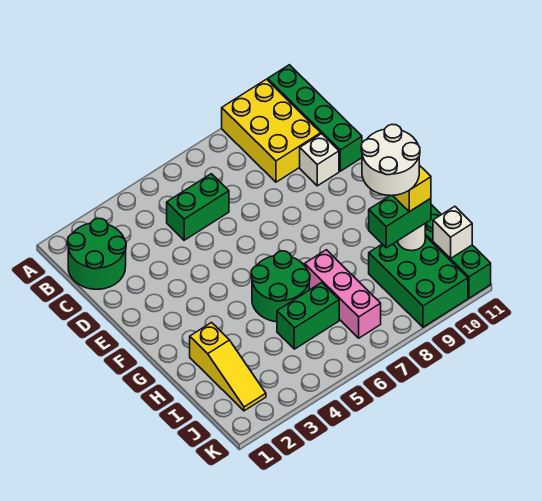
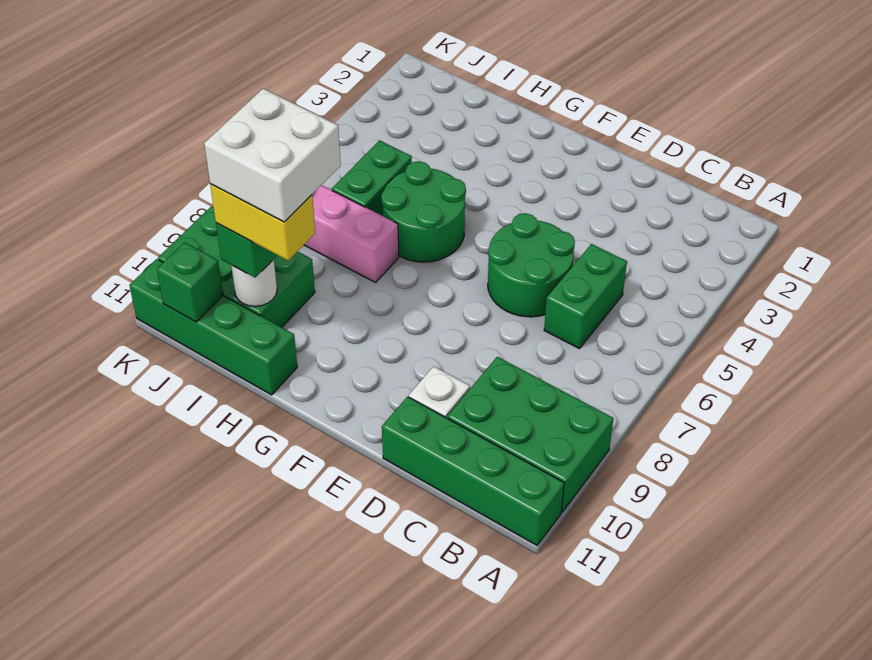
yellow 2x3 brick [222,79,321,182] -> green 2x3 brick [447,357,613,512]
green 2x2 round brick [67,218,126,289] -> green 2x2 round brick moved to [488,213,575,317]
yellow 1x3 slope [190,323,266,411] -> none
white 2x2 round brick [361,124,420,196] -> white 2x2 brick [204,89,341,222]
white 1x1 brick [433,206,472,259] -> green 1x1 brick [157,242,223,322]

